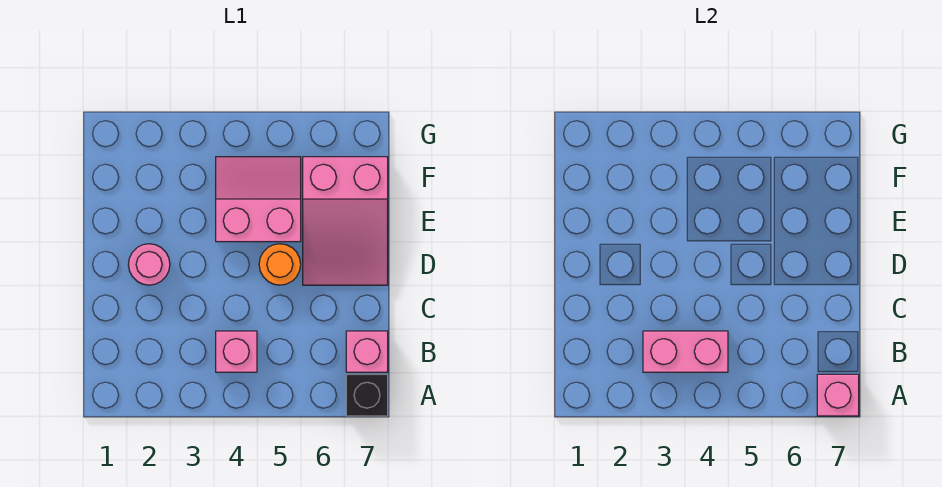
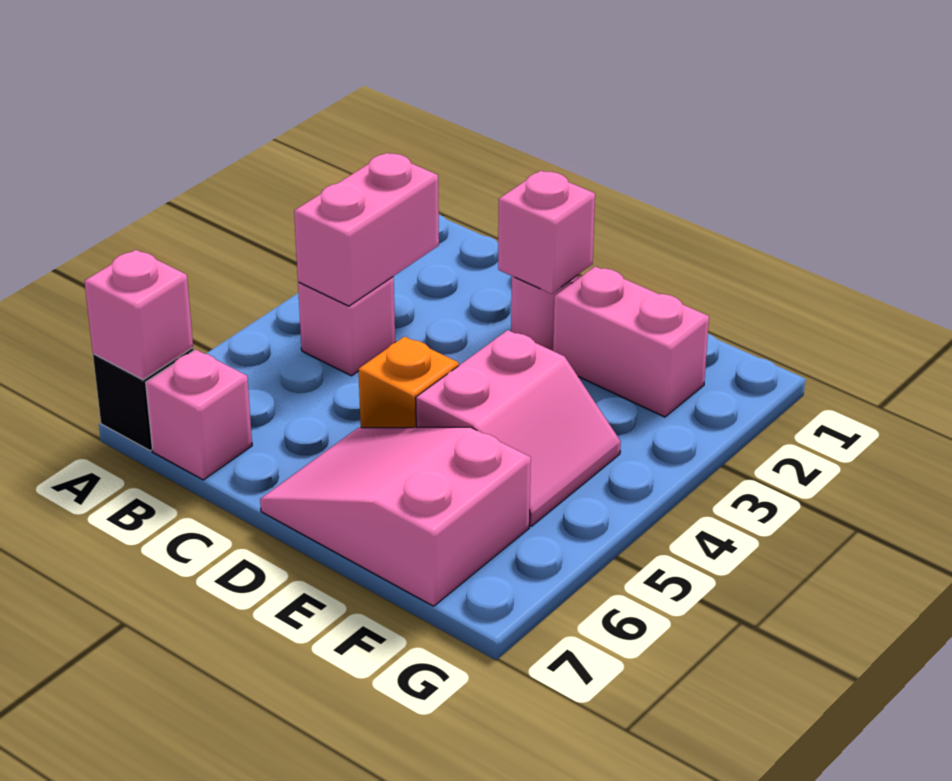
none -> pink 1x1 brick [498,171,595,294]
orange 1x1 round brick [259,244,301,285] -> orange 1x1 brick [359,337,459,428]
none -> pink 1x2 brick [553,266,709,417]

